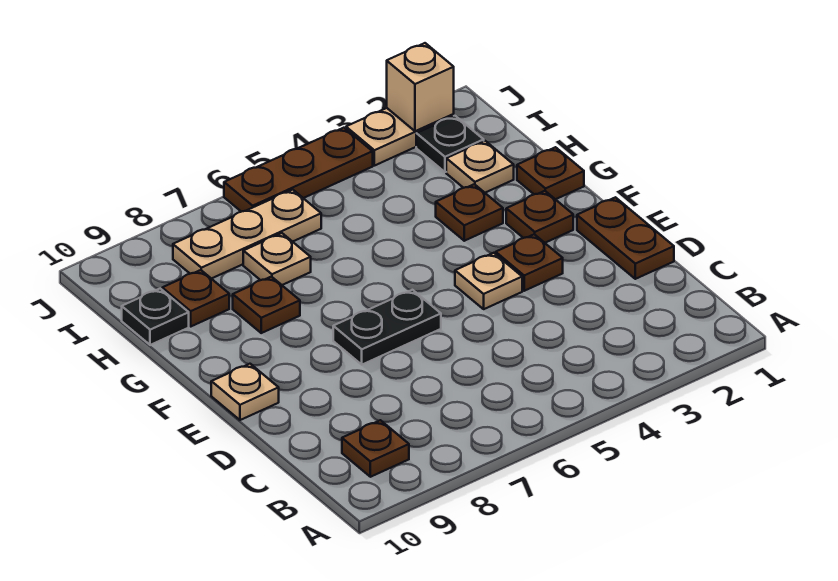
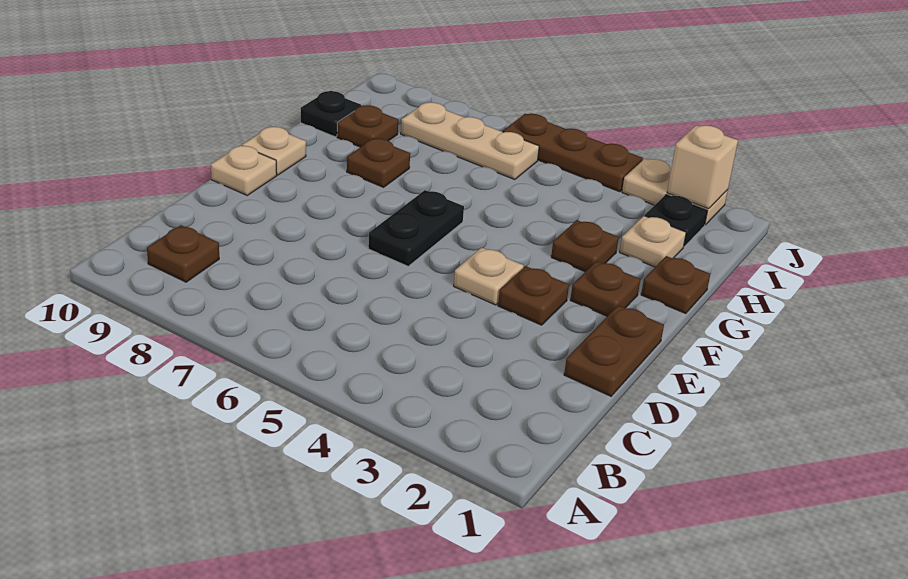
black 1x2 plate [333,290,441,365] -> black 1x2 plate turned to [368,190,464,266]
tan 1x1 plate [243,233,311,285] -> tan 1x1 plate moved to [242,127,306,175]

